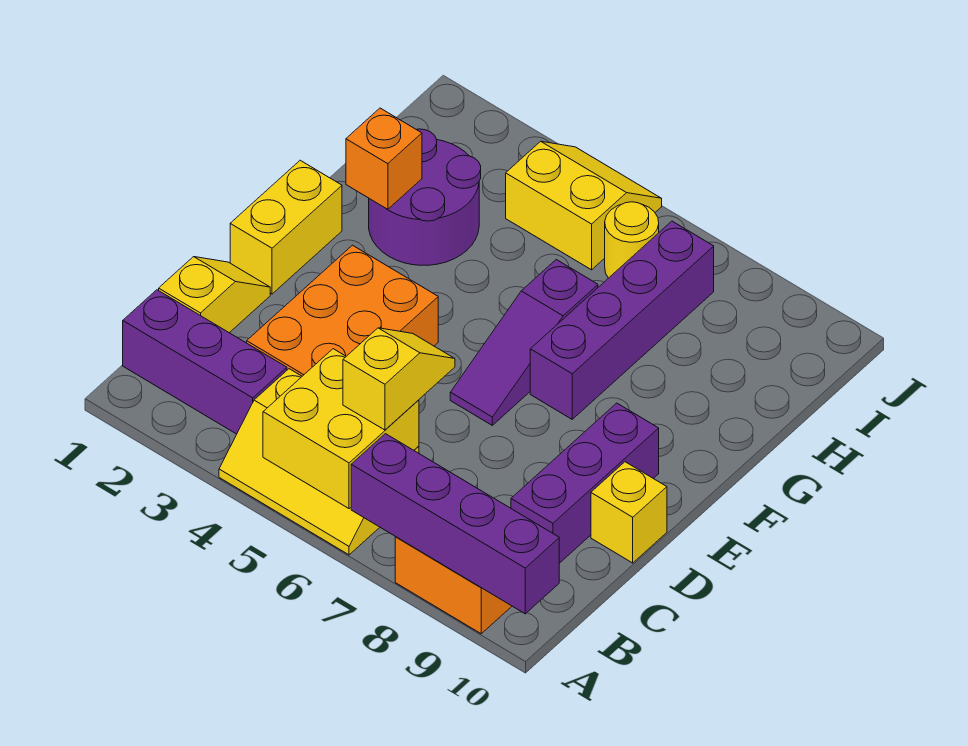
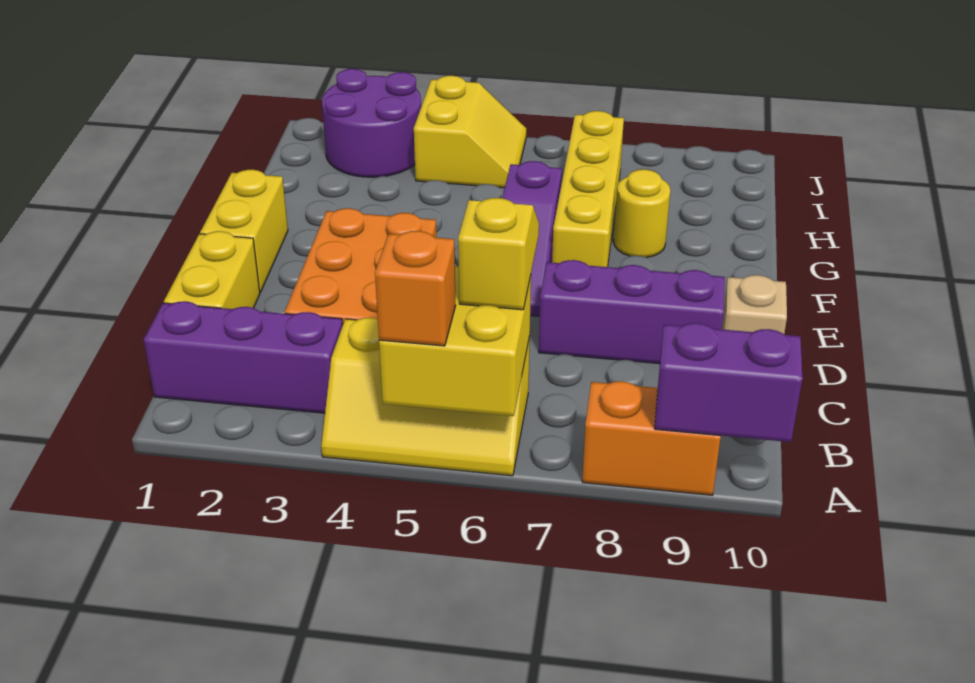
purple 1x4 brick [351,434,559,614] -> purple 1x2 brick [655,323,802,442]
yellow 1x2 slope [159,257,270,333] -> yellow 1x2 brick [164,231,260,309]
purple 1x3 brick [511,403,659,563] -> purple 1x3 brick turned to [539,260,725,364]
yellow 1x1 brick [591,462,667,563] -> tan 1x1 brick [722,275,787,334]
purple 1x4 brick [530,221,714,419] -> yellow 1x4 brick [552,111,624,267]
purple 2x2 round brick [369,129,481,265] -> purple 2x2 round brick moved to [322,69,421,177]
orange 1x1 brick [346,108,422,209] -> orange 1x1 brick moved to [375,231,456,346]
yellow 2x2 slope [506,141,662,270] -> yellow 2x2 slope turned to [414,76,526,188]
yellow 1x1 round brick [605,202,659,278] -> yellow 1x1 round brick moved to [614,169,670,258]

